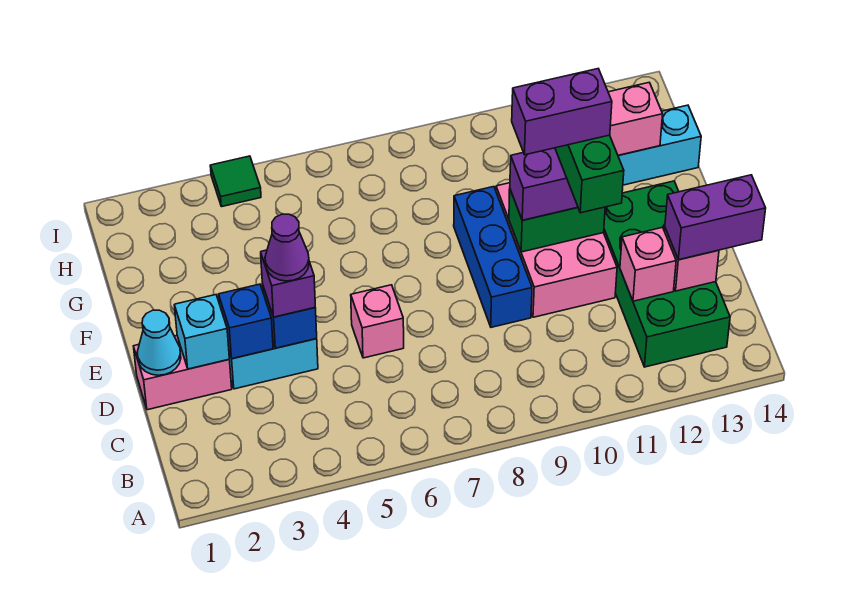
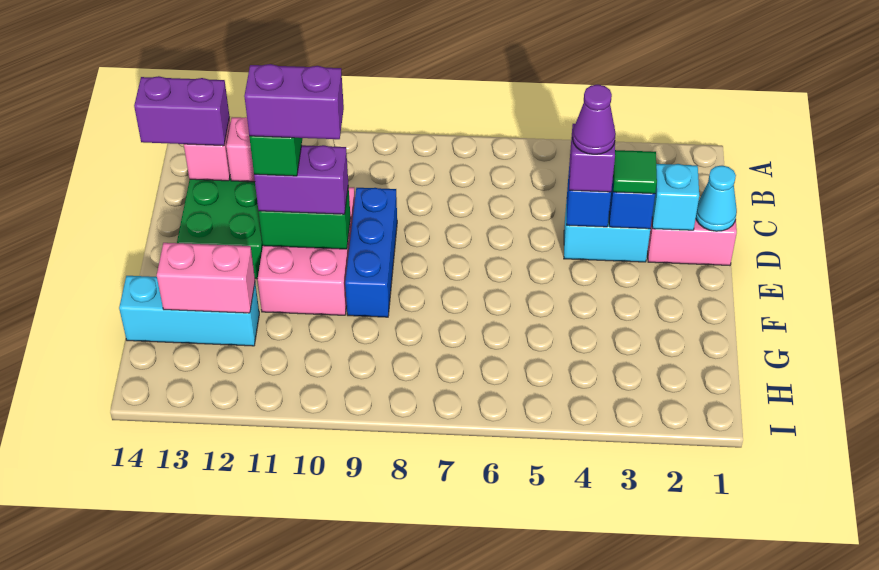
pink 1x1 brick [351,285,404,358] -> none
green 1x1 tile [210,156,261,207] -> green 1x1 tile moved to [613,150,657,194]

